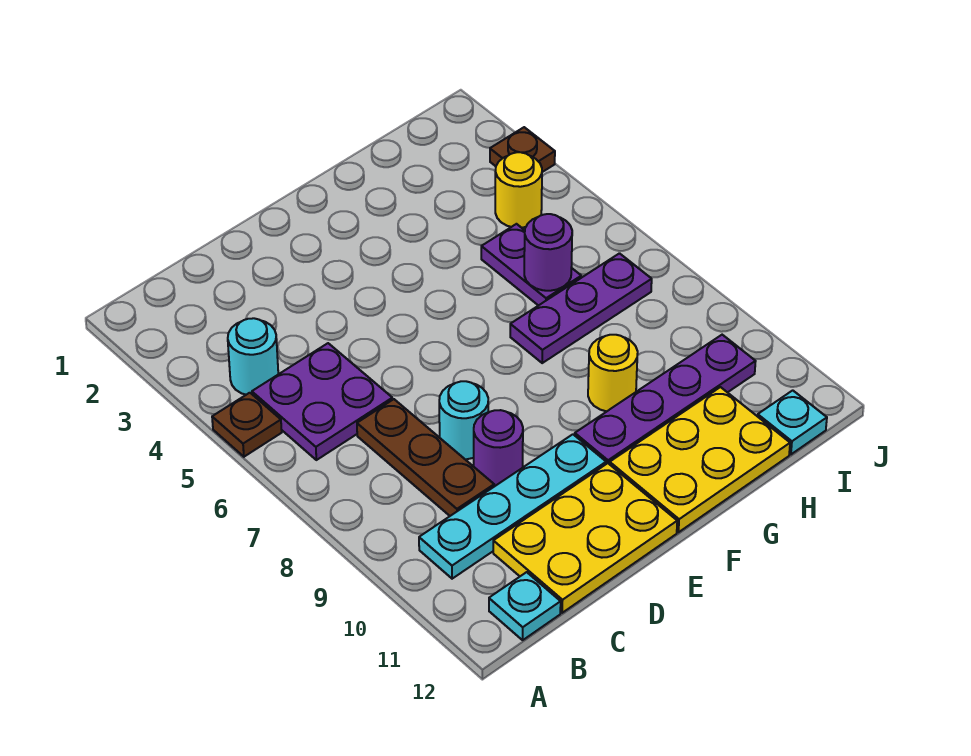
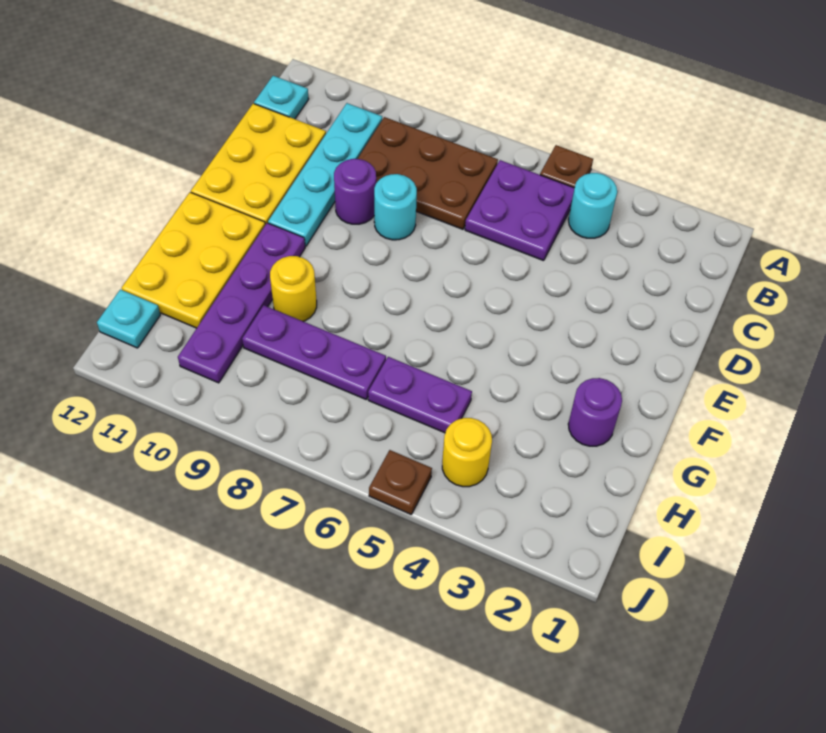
brown 1x3 plate [357,399,494,516] -> brown 2x3 plate [358,117,498,229]
purple 1x3 plate [510,253,652,363] -> purple 1x3 plate turned to [242,305,386,399]
purple 1x1 round brick [524,214,572,291] -> purple 1x1 round brick moved to [568,378,622,446]
brown 1x1 plate [490,127,555,172] -> brown 1x1 plate moved to [369,450,432,514]

